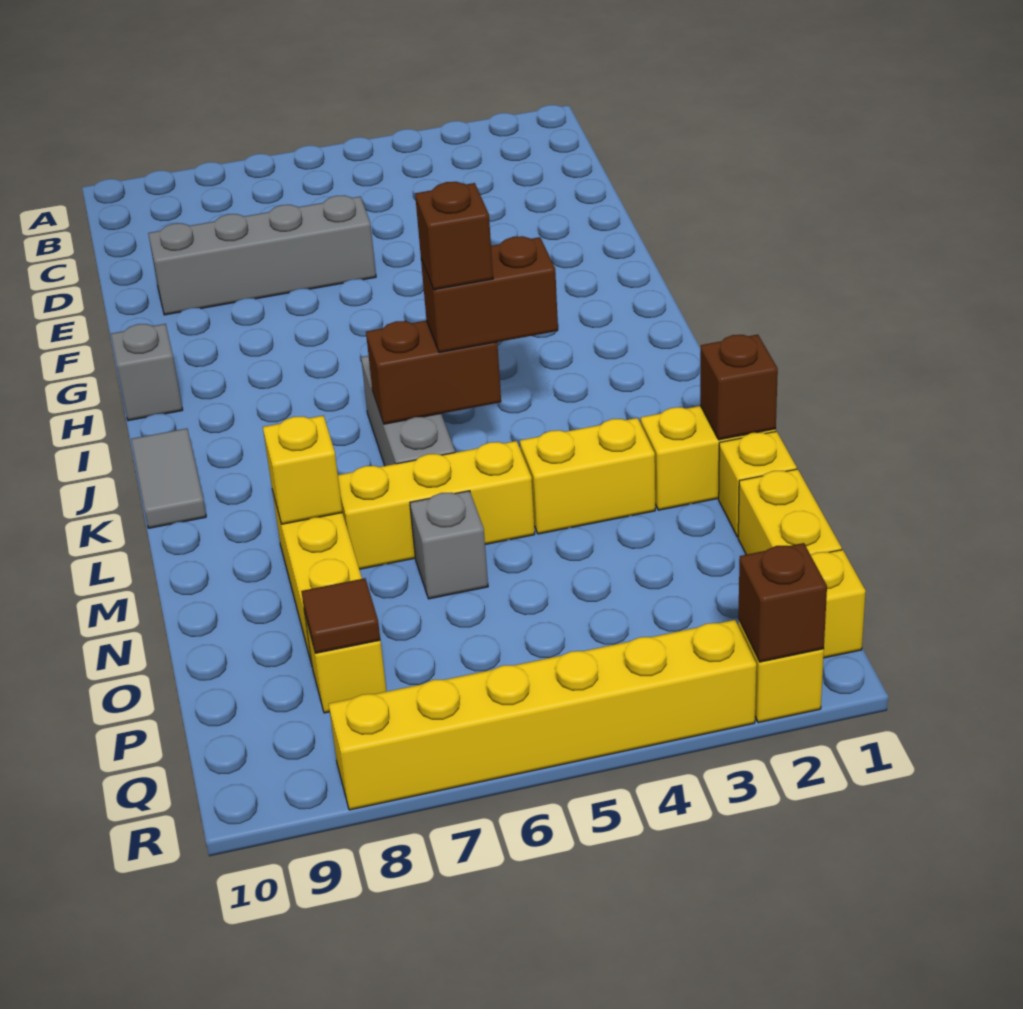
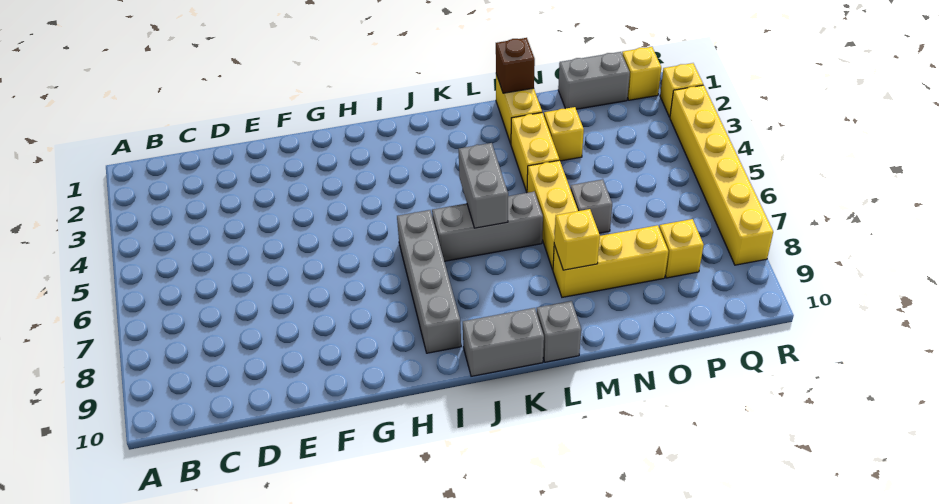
grey 1x4 brick [148,195,376,315] -> grey 1x4 brick moved to [397,210,461,353]
grey 1x1 brick [111,324,183,421] -> grey 1x1 brick moved to [537,301,581,362]
grey 1x2 tile [131,428,206,528] -> grey 1x2 brick [463,308,544,376]
brown 1x2 brick [421,236,558,353] -> none
brown 1x2 brick [366,320,501,424] -> grey 1x2 brick [459,143,508,228]
brown 1x1 brick [415,182,493,290] -> none
yellow 1x1 brick [719,431,797,537] -> yellow 1x1 brick moved to [544,107,584,161]
yellow 1x2 brick [738,469,842,555] -> grey 1x2 brick [558,52,630,109]
brown 1x1 tile [301,578,380,653] -> none
brown 1x1 brick [738,543,827,662] -> none

